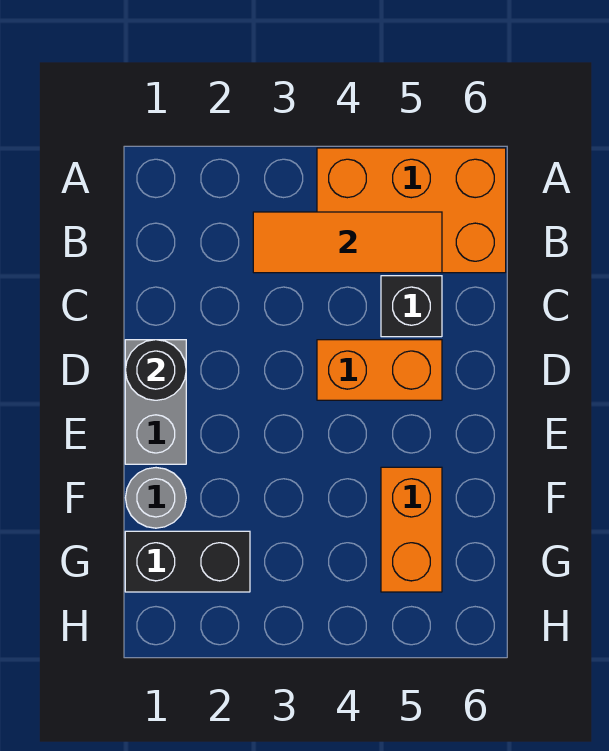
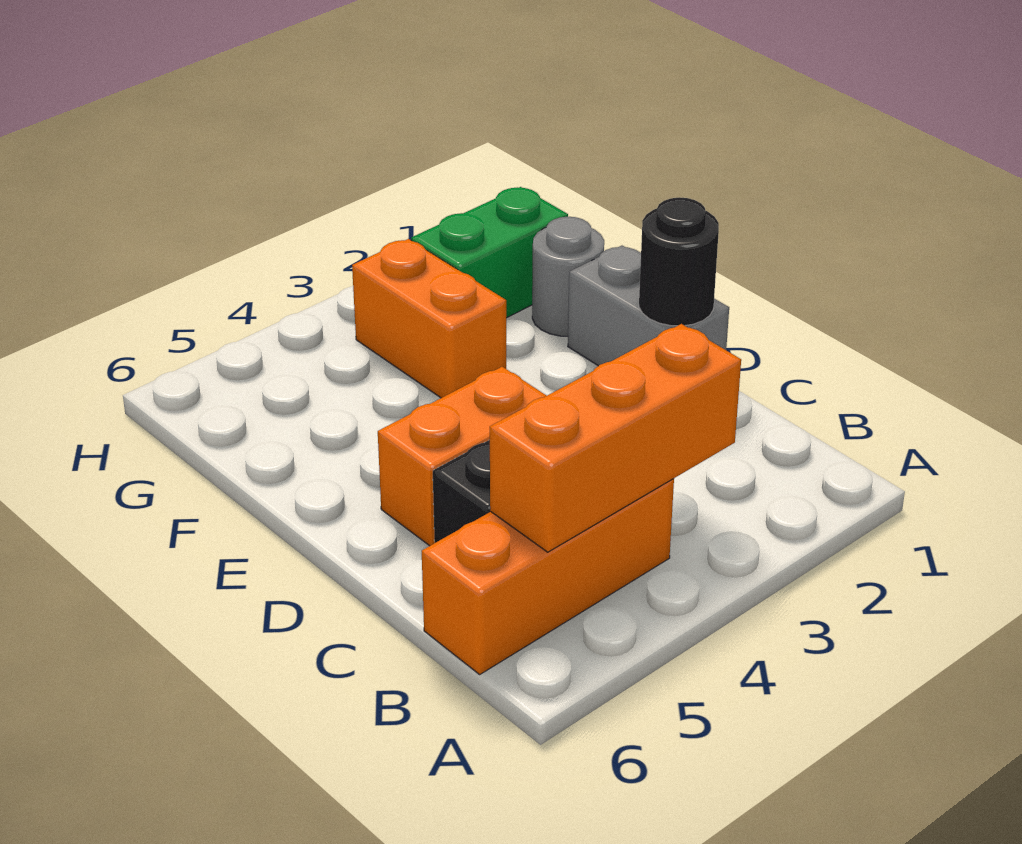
orange 2x3 brick [317,148,506,273] -> orange 1x3 brick [422,479,674,674]
orange 1x3 tile [253,212,442,273] -> orange 1x3 brick [490,324,741,552]
orange 1x2 brick [381,467,442,592] -> orange 1x2 brick moved to [352,239,506,398]
black 1x2 brick [125,531,250,592] -> green 1x2 brick [411,187,568,318]

